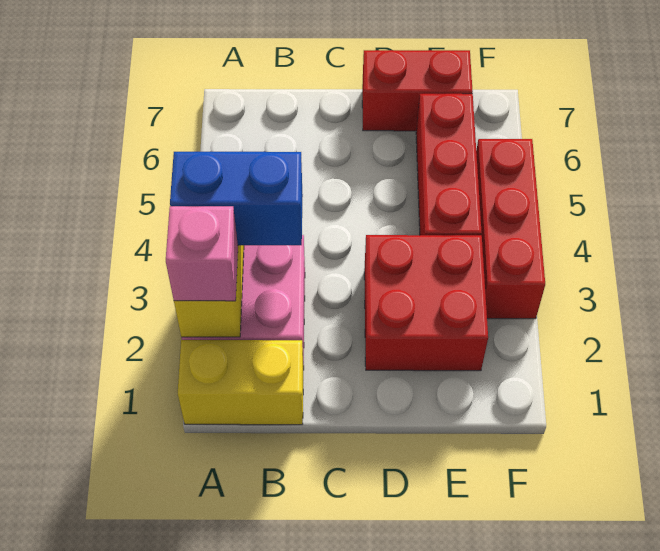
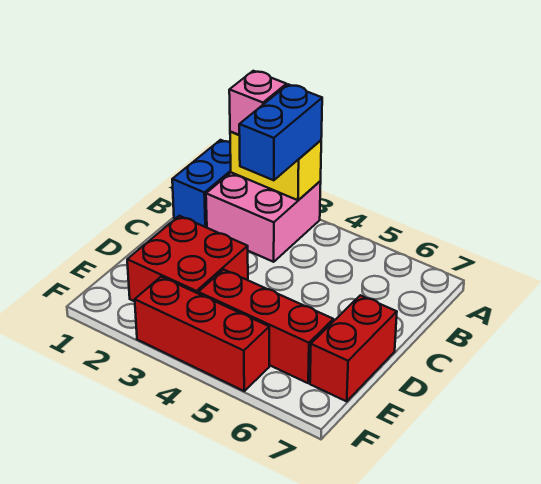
yellow 1x2 brick [178,340,303,425] -> blue 1x2 brick [172,140,231,228]

